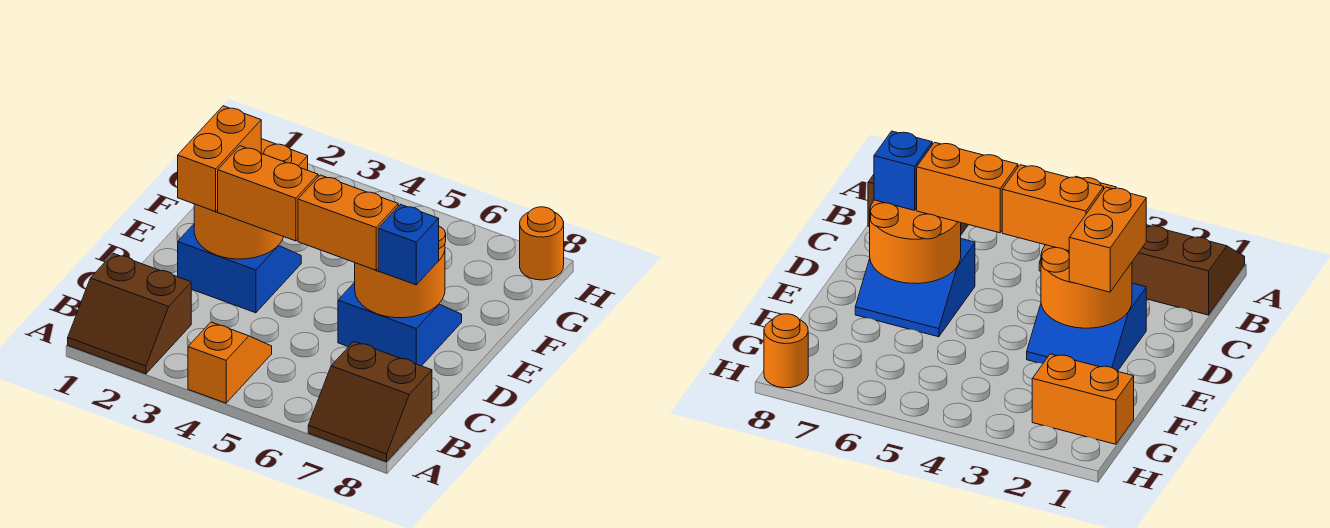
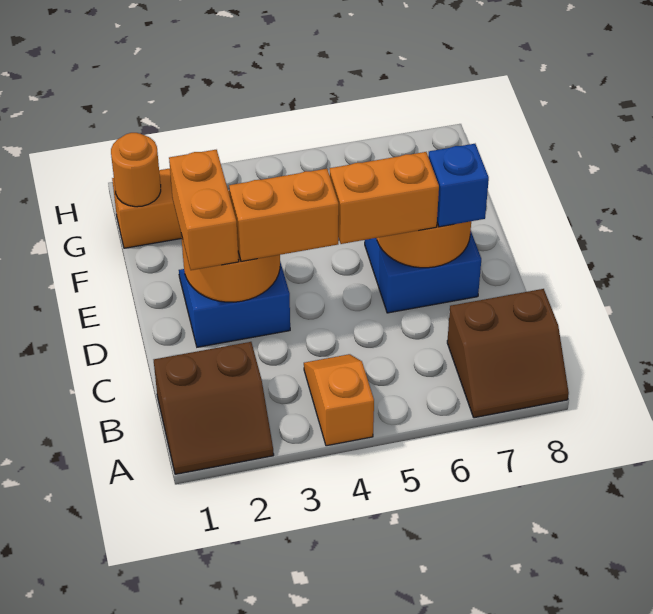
orange 1x1 round brick [520,207,564,280] -> orange 1x1 round brick moved to [111,133,161,207]

